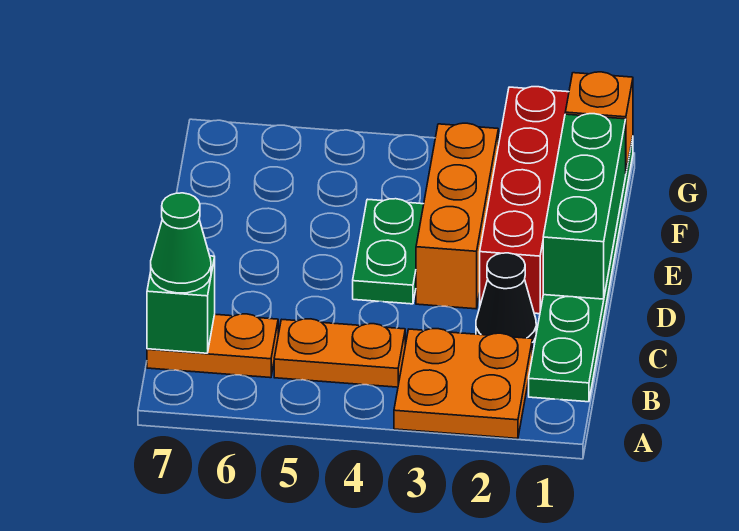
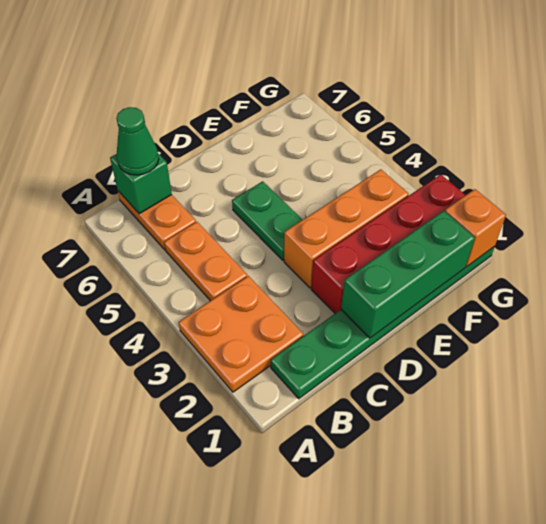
black 1x1 cone [476,253,536,343] -> none
green 1x2 plate [353,199,424,304] -> green 1x2 plate turned to [232,181,302,260]

